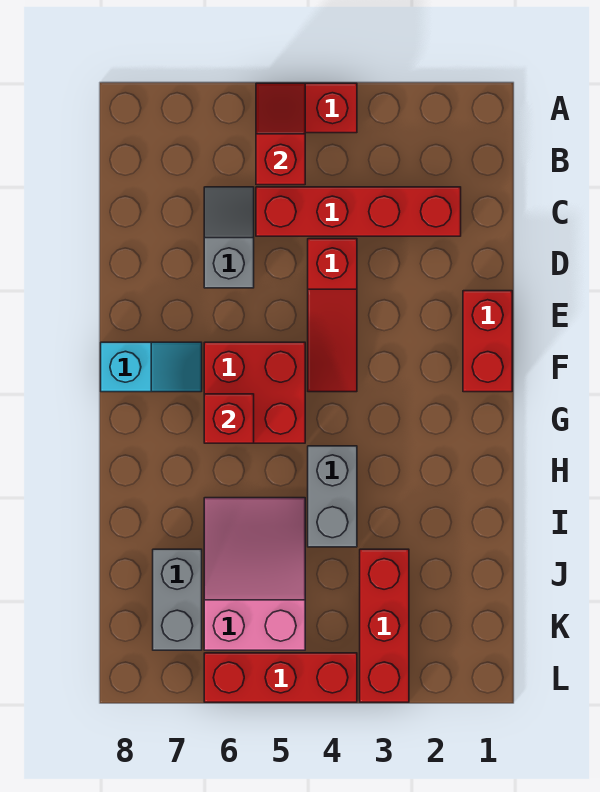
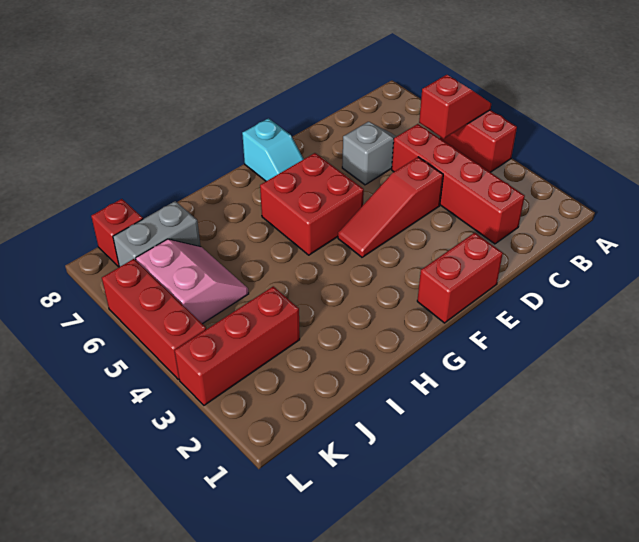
red 1x1 brick [204,394,254,443] -> red 1x1 brick moved to [91,199,143,267]
grey 1x2 brick [308,446,357,547] -> none
pink 2x3 slope [204,498,305,650] -> pink 2x2 slope [136,239,249,324]

